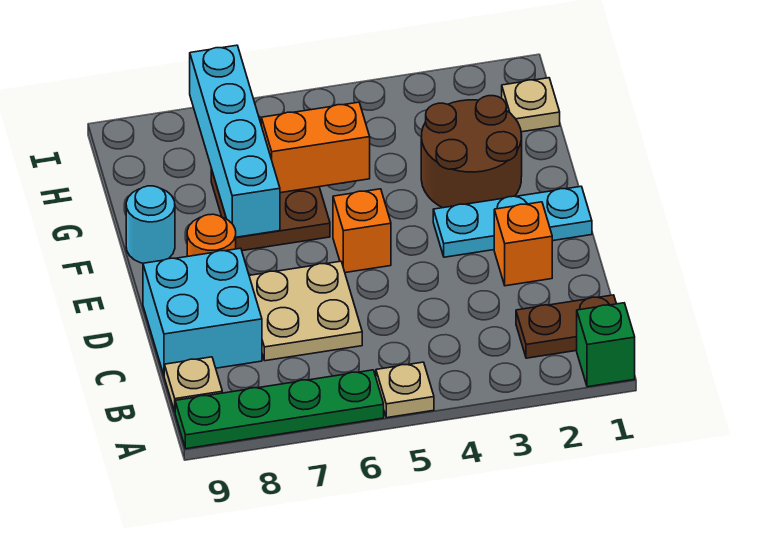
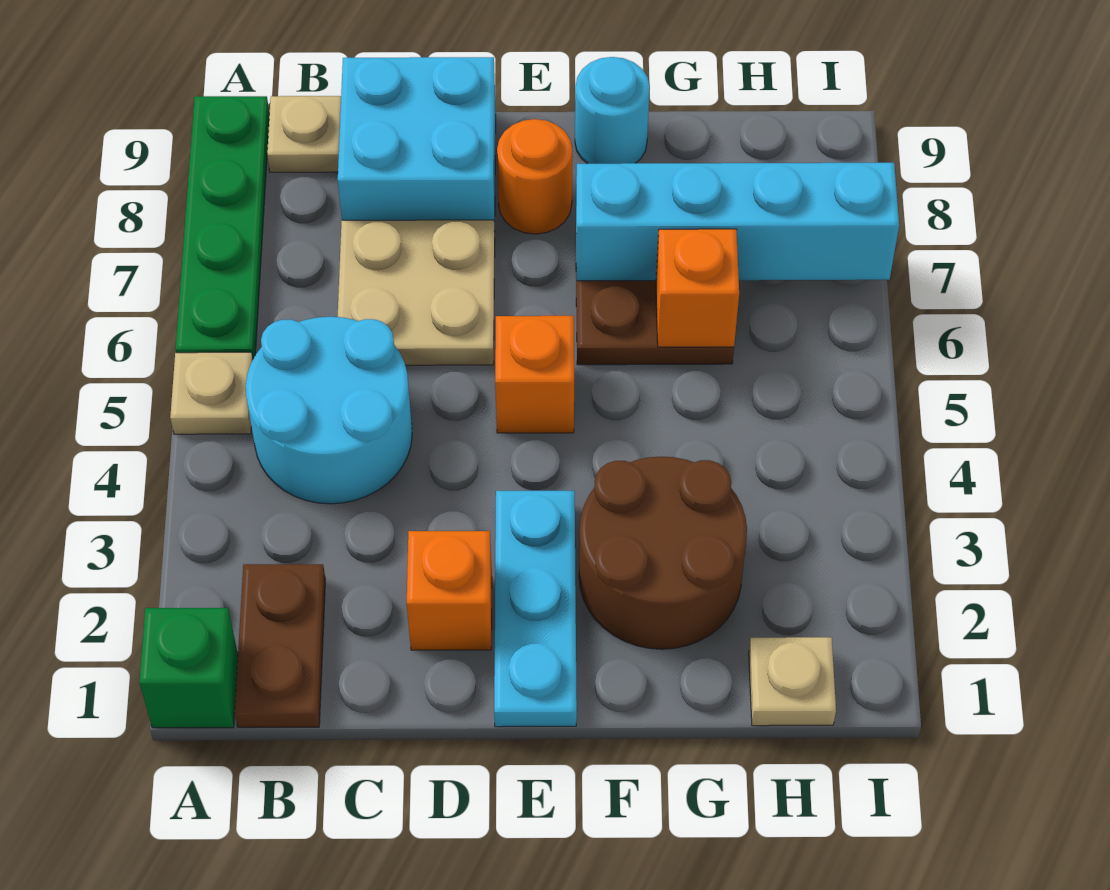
none -> cyan 2x2 round brick [246,317,412,504]
orange 1x2 brick [261,102,370,193] -> orange 1x1 brick [656,229,739,347]

